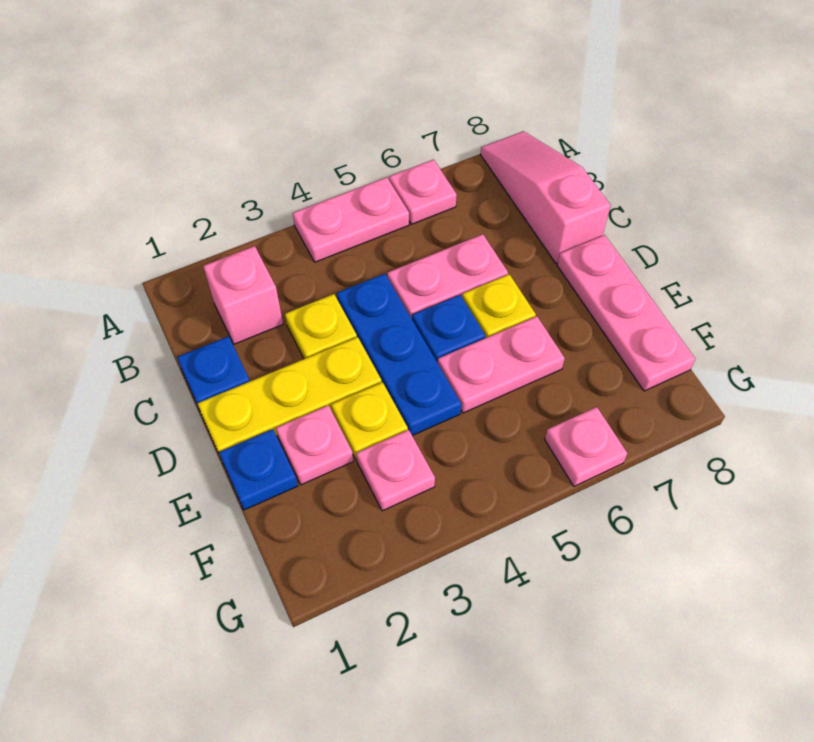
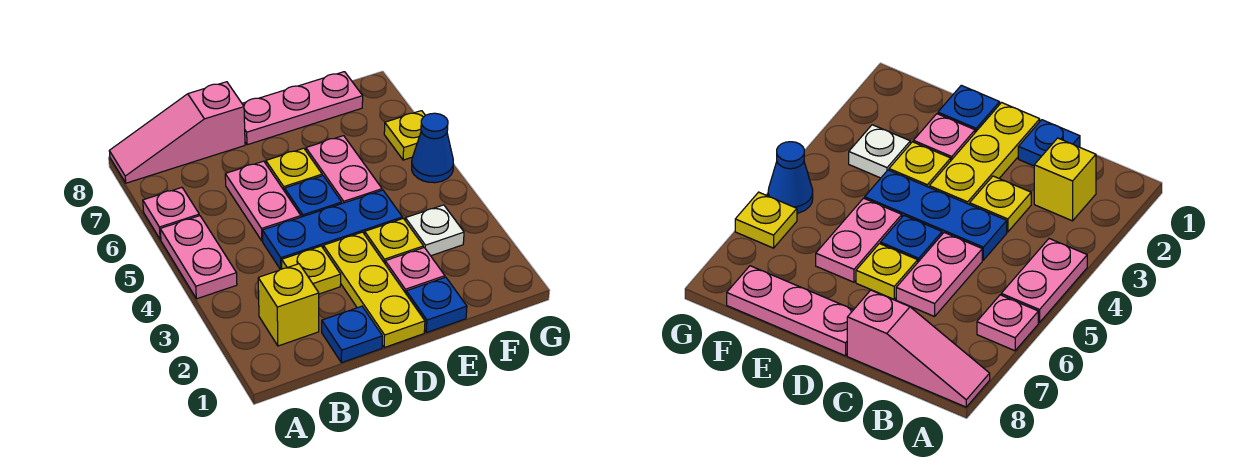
pink 1x1 brick [203,246,283,344] -> yellow 1x1 brick [258,264,319,346]
pink 1x1 plate [356,430,435,511] -> white 1x1 plate [405,205,464,256]
none -> blue 1x1 cone [412,113,454,183]
pink 1x1 plate [545,407,627,486] -> yellow 1x1 plate [384,111,426,160]

